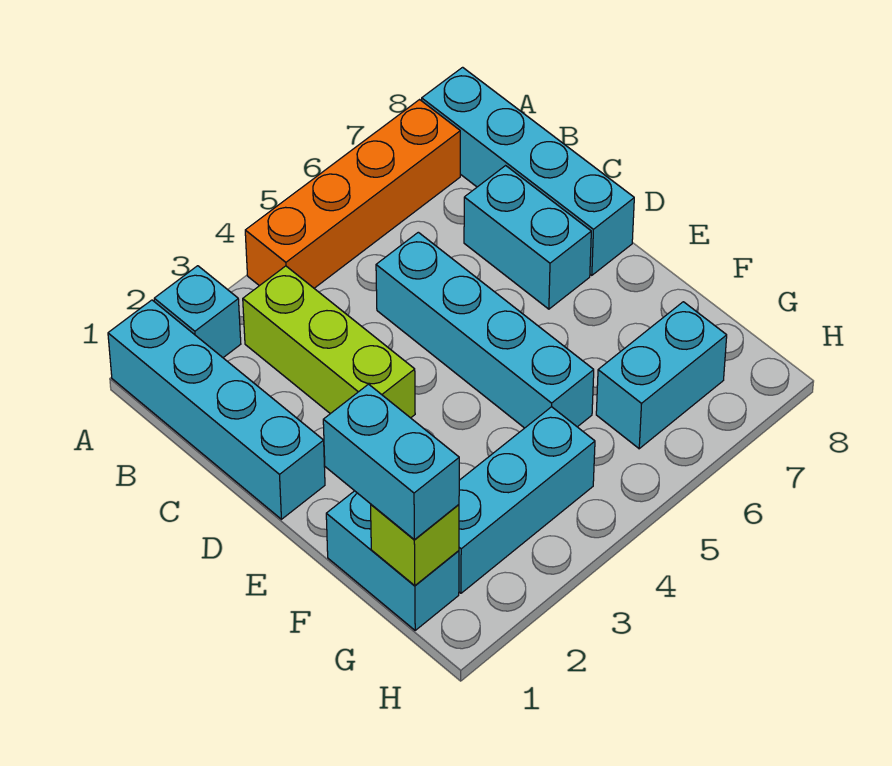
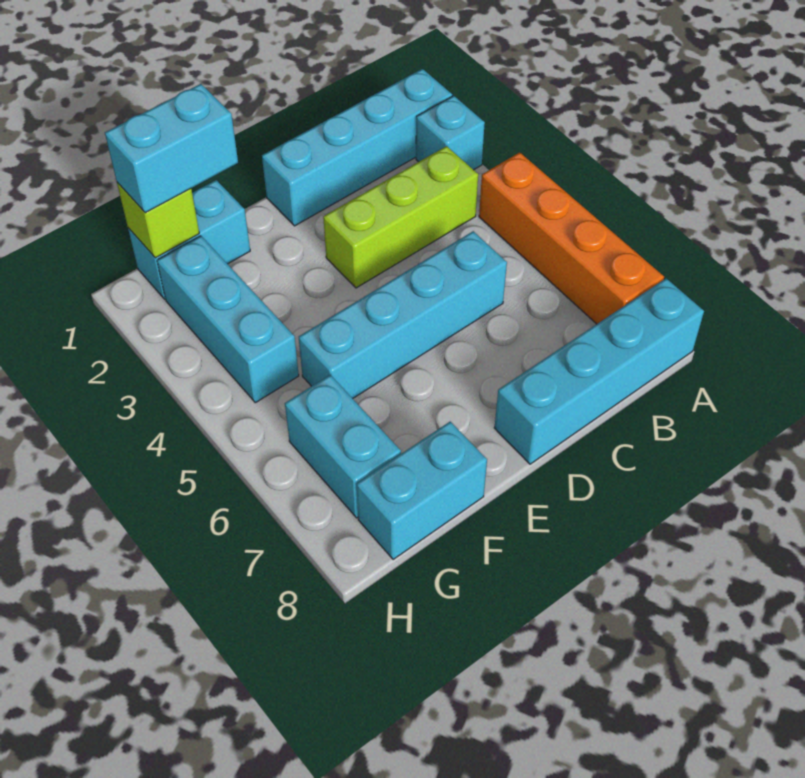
cyan 1x2 brick [464,166,591,309] -> cyan 1x2 brick moved to [357,422,487,560]

